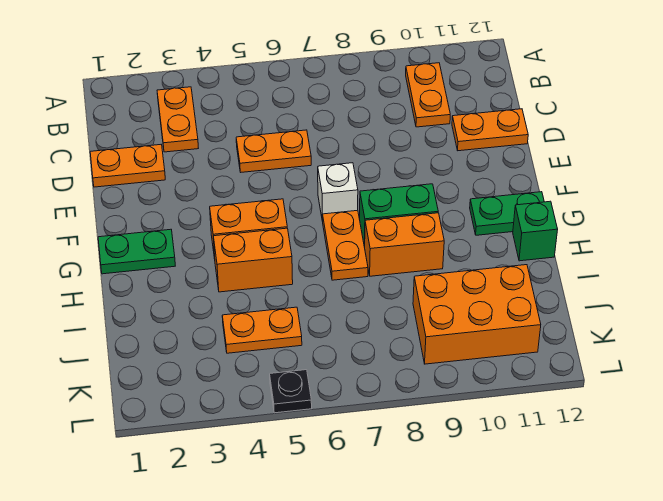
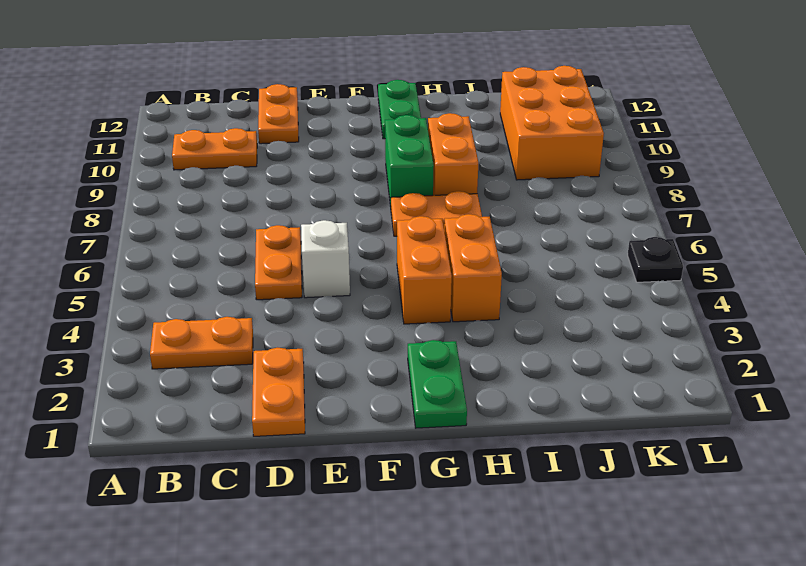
white 1x1 brick [318,163,358,221] -> white 1x1 brick moved to [301,220,350,298]
green 1x1 brick [513,201,558,261] -> none
orange 1x2 plate [222,307,302,353] -> none

